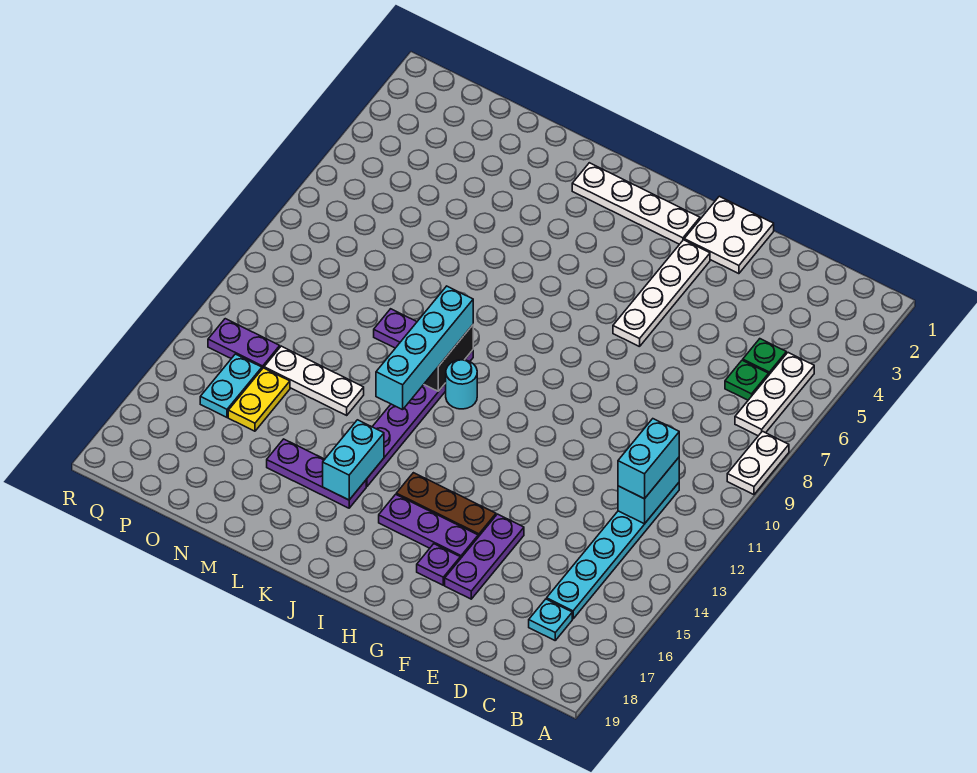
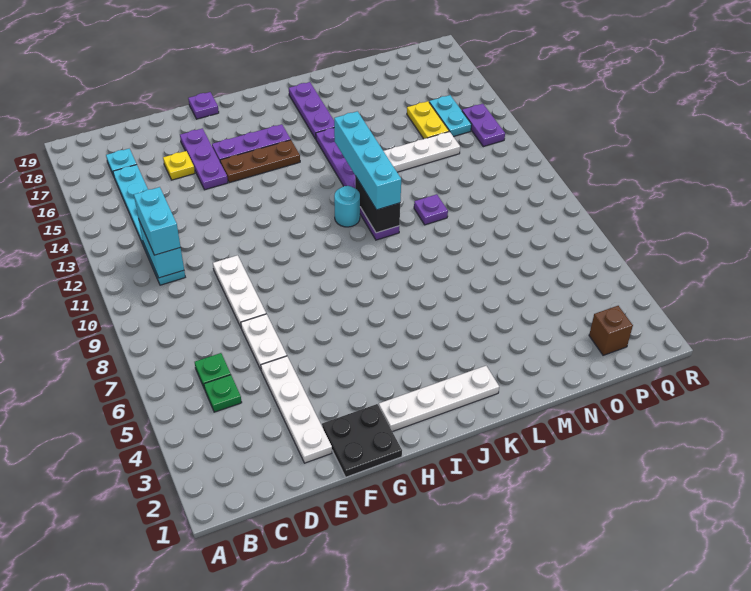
white 1x2 plate [727,431,789,495] -> white 1x2 plate moved to [241,314,287,370]
white 1x3 plate [735,353,814,436] -> white 1x3 plate moved to [213,255,266,327]
none -> yellow 1x1 plate [163,151,195,180]
white 2x2 plate [684,196,774,274] -> black 2x2 plate [322,404,402,477]
white 1x4 plate [613,240,710,347] -> white 1x4 plate moved to [261,356,332,463]
purple 1x1 plate [417,544,460,585] -> purple 1x1 plate moved to [188,92,219,119]
cyan 1x2 brick [323,420,384,500] -> none
purple 1x3 plate [267,439,366,508] -> purple 1x3 plate turned to [289,82,334,139]
none -> brown 1x1 brick [589,306,633,355]
purple 1x2 plate [208,319,280,369] -> purple 1x2 plate turned to [462,104,505,147]

